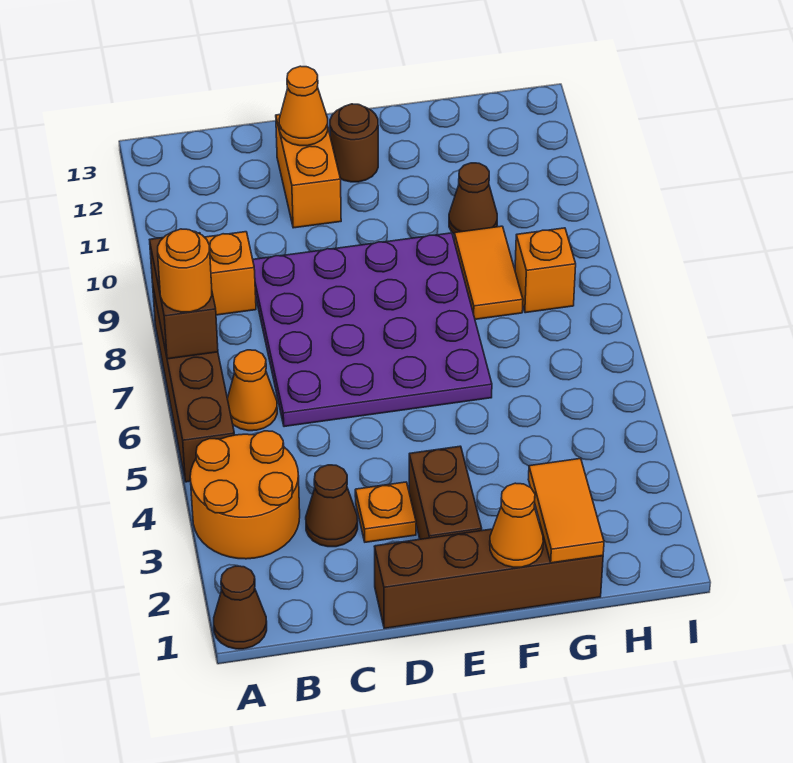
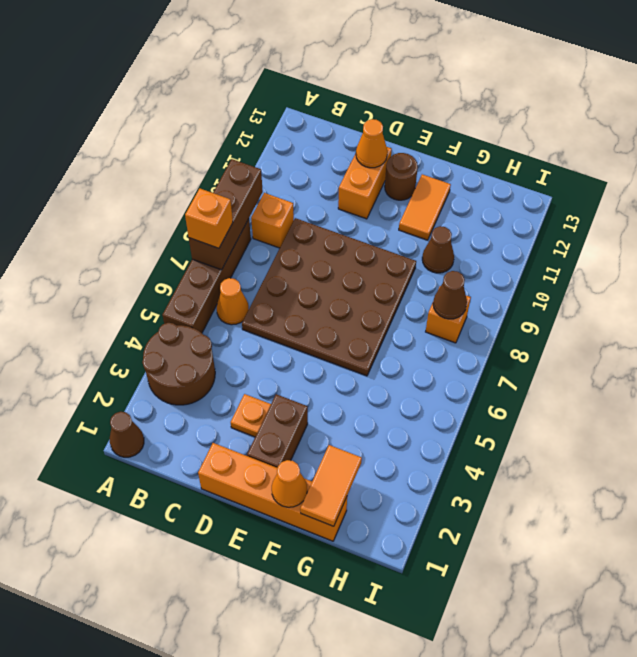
orange 2x2 round brick [190,431,300,559] -> brown 2x2 round brick [142,323,215,405]
brown 1x2 brick [150,233,218,359] -> brown 1x3 brick [189,159,263,270]
orange 1x1 round brick [158,229,212,312] -> orange 1x1 brick [185,189,233,248]
brown 1x1 cone [306,465,358,547] -> brown 1x1 cone moved to [433,271,467,319]
purple 4x4 plate [253,233,492,427] -> brown 4x4 plate [242,218,416,376]
brown 1x4 brick [374,522,603,628] -> orange 1x4 brick [198,443,347,541]
orange 1x2 tile [454,226,523,319] -> orange 1x2 tile moved to [399,174,451,240]

